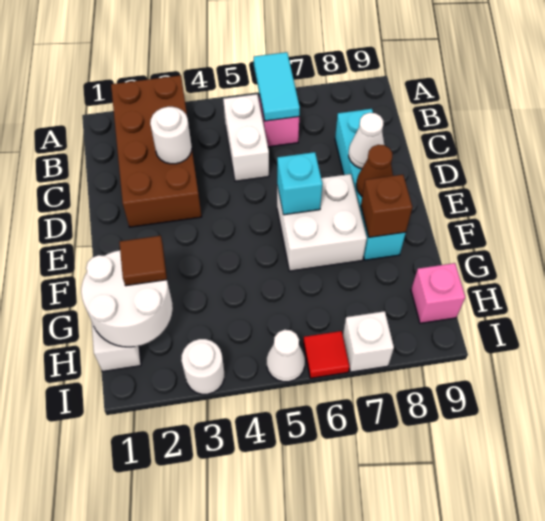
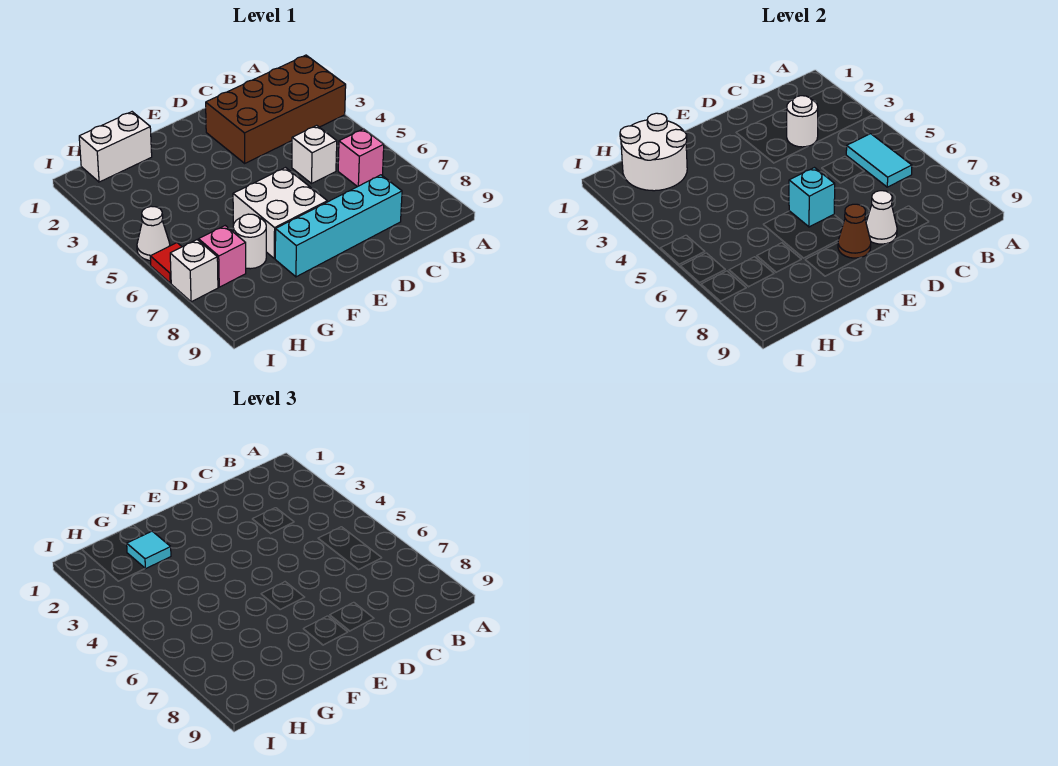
cyan 1x2 tile [254,52,300,121] -> cyan 1x2 tile turned to [846,134,912,187]
white 1x2 brick [223,94,269,181] -> white 1x1 brick [292,125,337,183]
brown 1x1 brick [361,175,412,237] -> none
brown 1x1 tile [119,236,167,286] -> cyan 1x1 tile [127,531,171,569]
pink 1x1 brick [411,263,465,323] -> pink 1x1 brick moved to [199,226,246,287]
white 1x1 round brick [181,339,224,394] -> white 1x1 round brick moved to [233,214,266,269]

